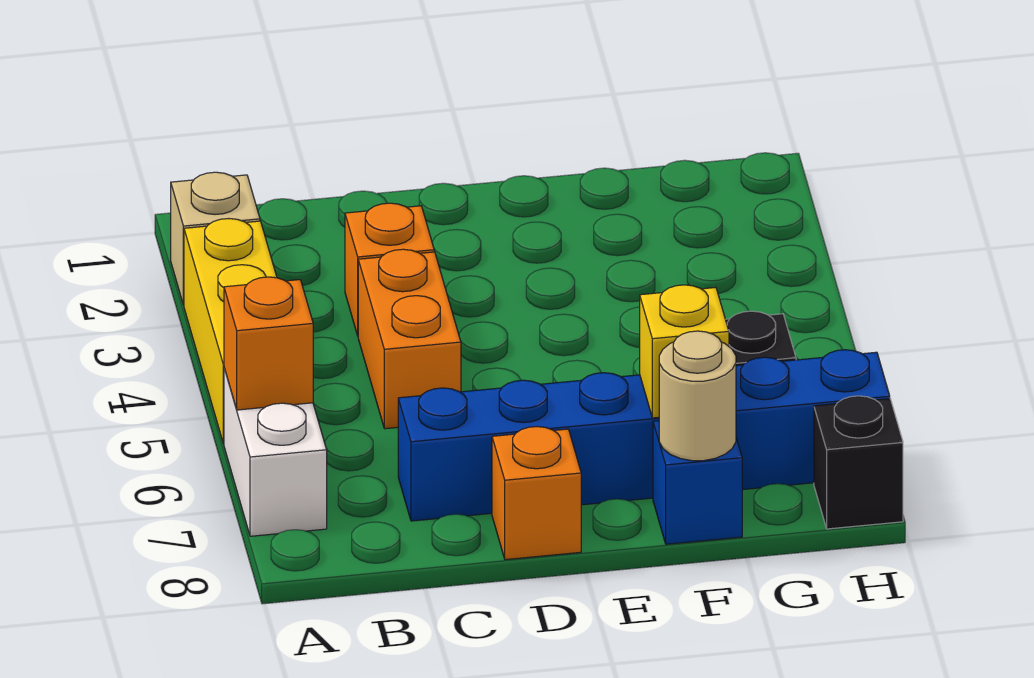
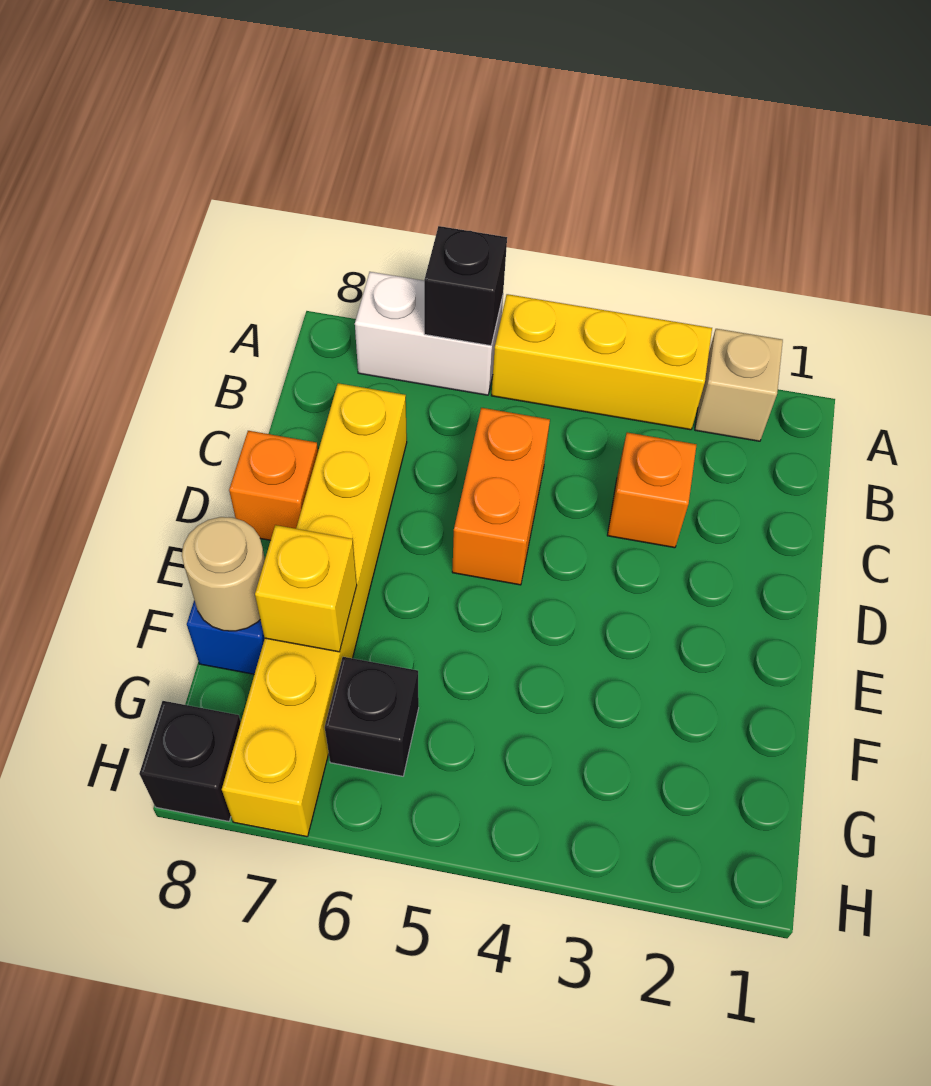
orange 1x1 brick [224,277,313,410] -> black 1x1 brick [424,226,507,346]
orange 1x2 brick [358,249,461,429] -> orange 1x2 brick turned to [452,408,550,585]
blue 1x6 brick [398,350,890,521] -> yellow 1x6 brick [222,383,407,837]

